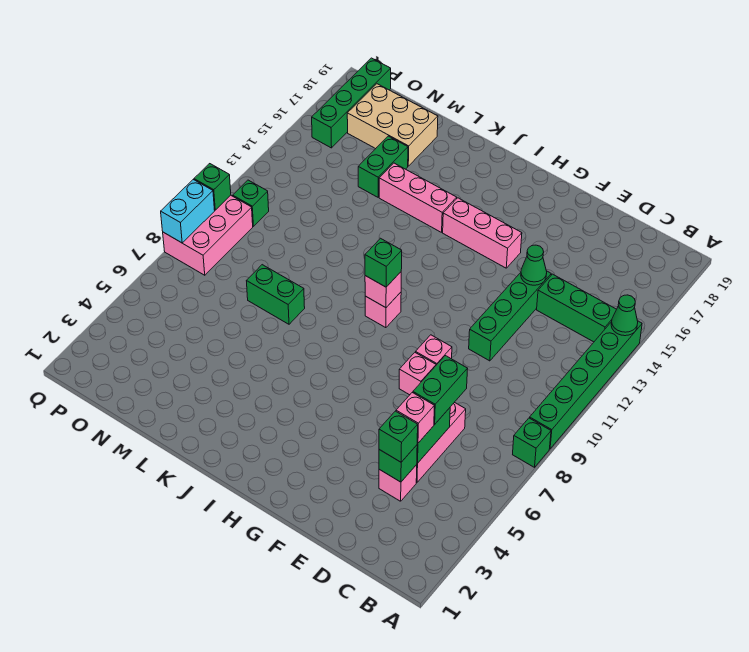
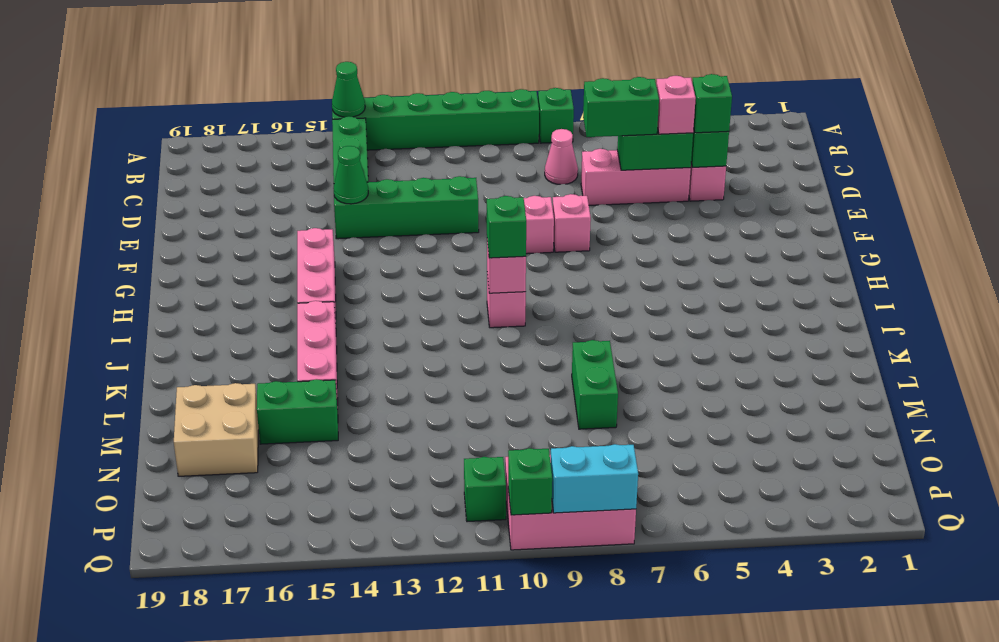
none -> pink 1x1 cone [545,129,578,185]
tan 2x3 brick [347,84,438,166] -> tan 2x2 brick [174,383,259,476]
green 1x4 brick [312,58,391,148] -> none

